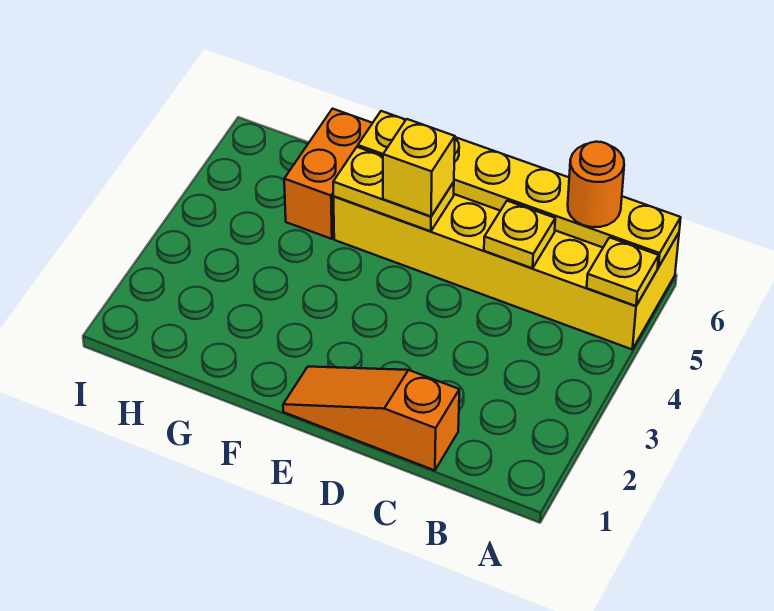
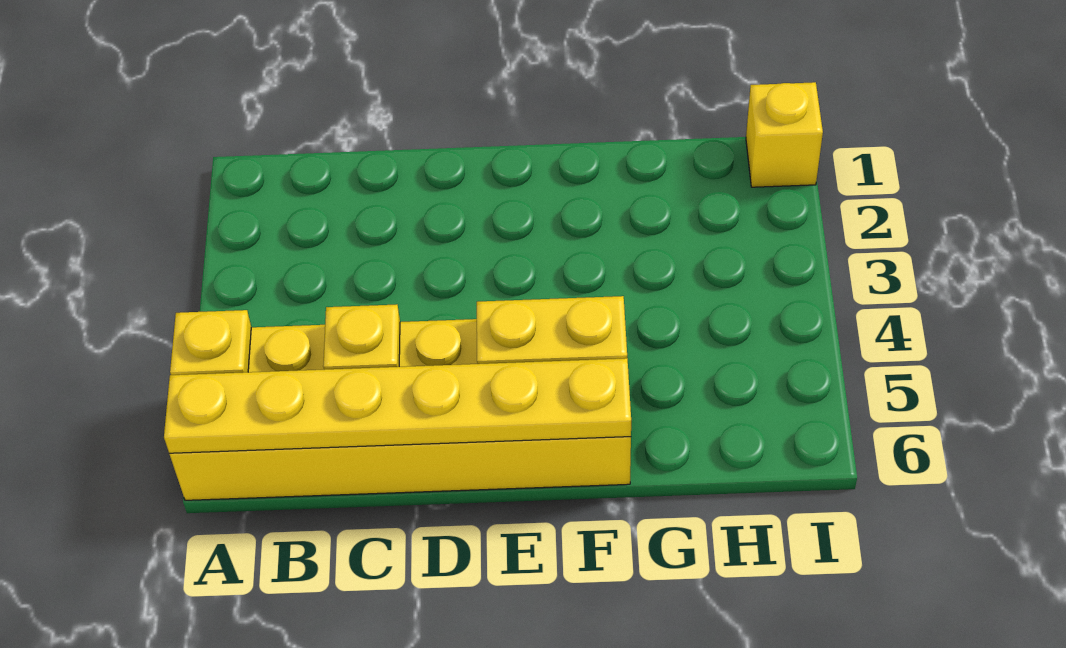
orange 1x1 round brick [568,142,624,227] -> none
orange 1x3 slope [283,367,459,470] -> none
yellow 1x1 brick [383,119,455,216] -> yellow 1x1 brick moved to [746,82,823,187]
orange 1x2 brick [284,109,372,239] -> none

